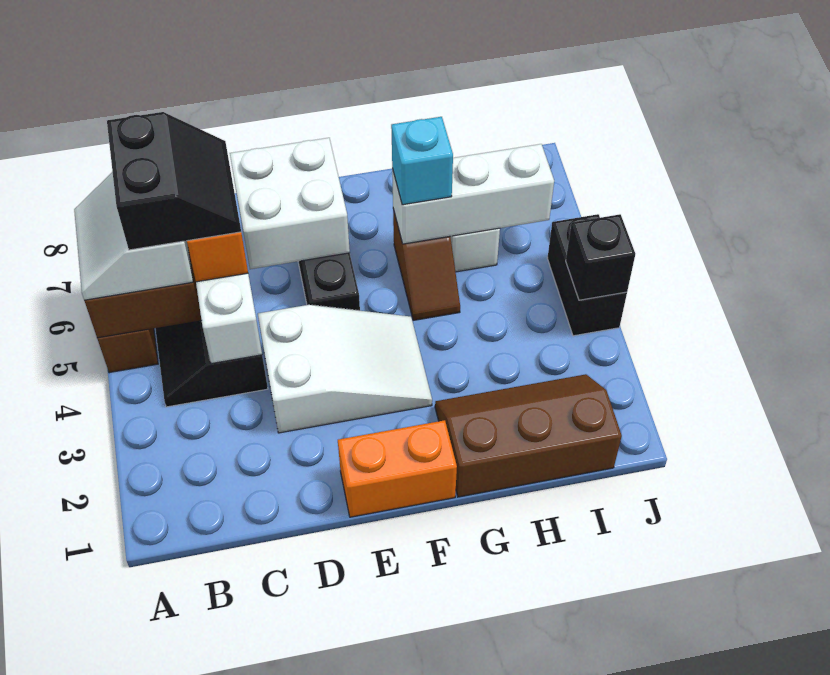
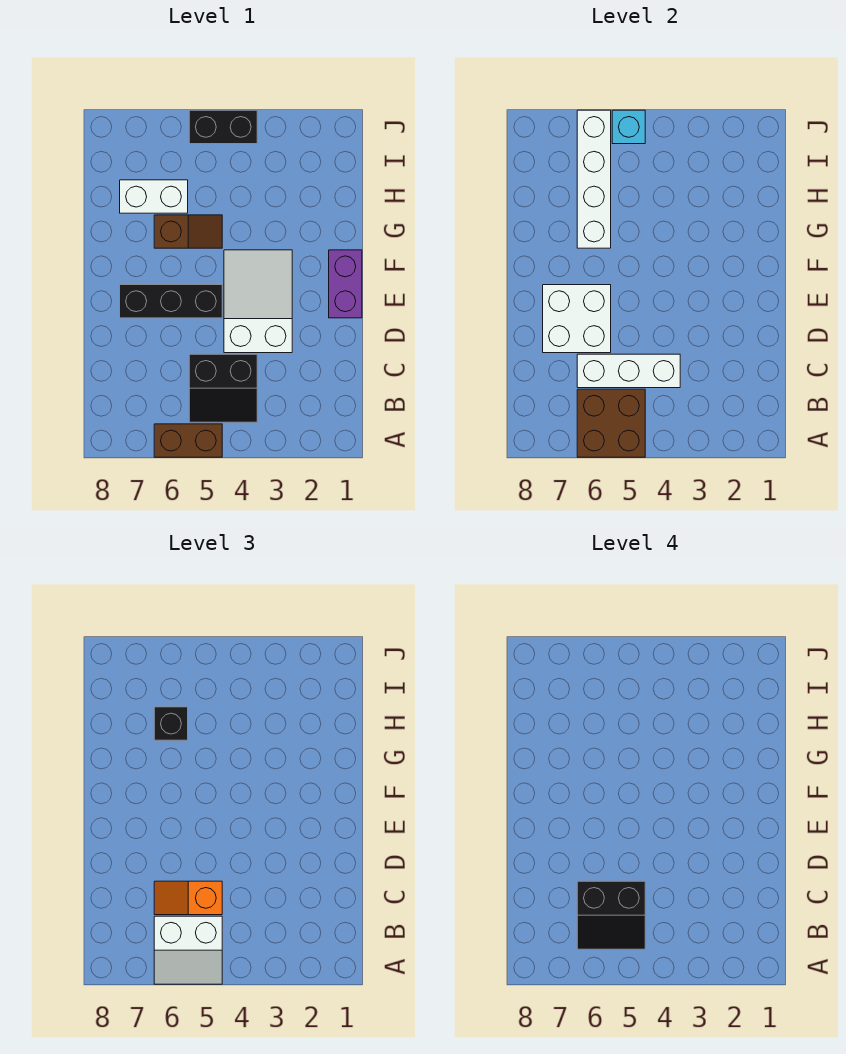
black 2x2 slope [107,112,241,250] -> black 2x2 slope turned to [577,881,645,949]
orange 1x2 brick [338,420,457,517] -> purple 1x2 brick [329,250,362,318]
brown 2x3 slope [435,374,622,497] -> none
white 1x3 brick [392,144,554,244] -> white 1x4 brick [577,110,611,248]
cyan 1x1 brick [391,117,453,205] -> cyan 1x1 brick moved to [612,110,645,144]
black 1x1 brick [566,214,635,300] -> black 1x1 brick moved to [154,707,188,740]

